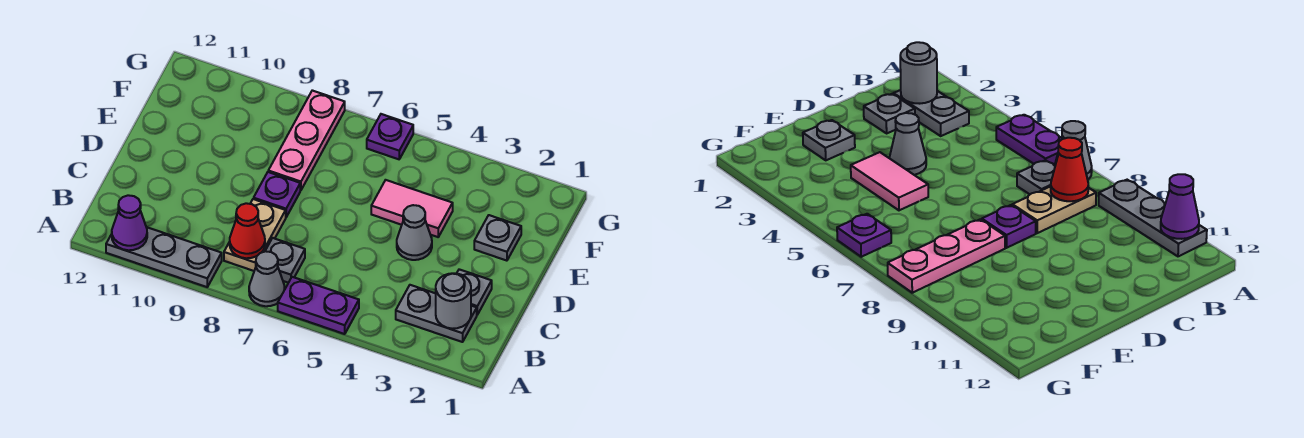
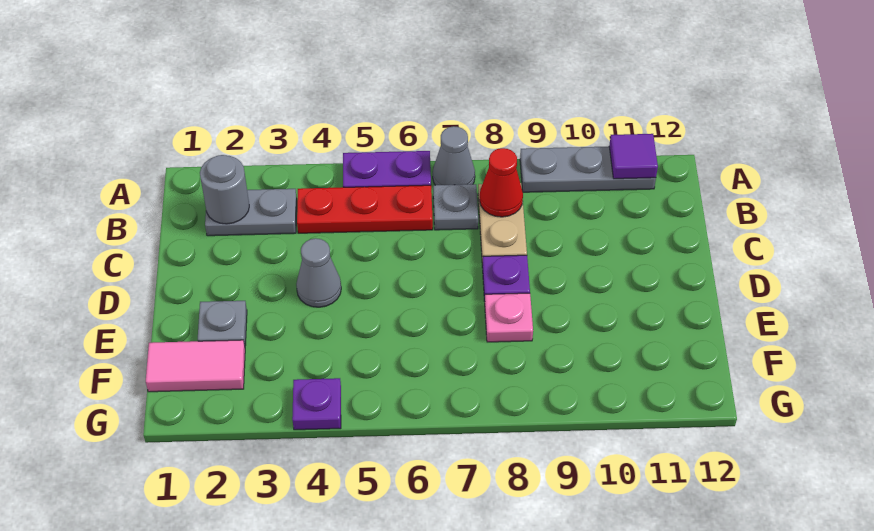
purple 1x1 cone [112,195,147,250] -> purple 1x1 tile [609,134,658,179]
none -> red 1x3 plate [297,185,433,233]
grey 1x1 plate [457,269,492,315] -> none
pink 1x2 tile [371,180,453,237] -> pink 1x2 tile moved to [146,340,245,392]
pink 1x3 plate [268,90,345,190] -> pink 1x1 plate [485,293,533,342]
purple 1x1 plate [367,114,413,159] -> purple 1x1 plate moved to [292,378,341,430]

